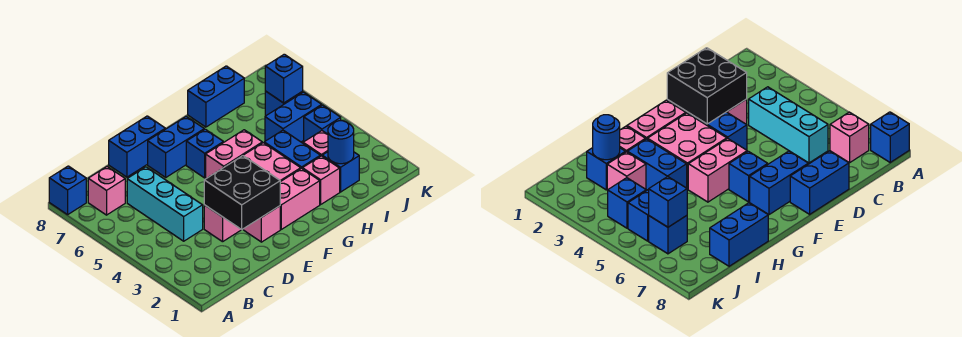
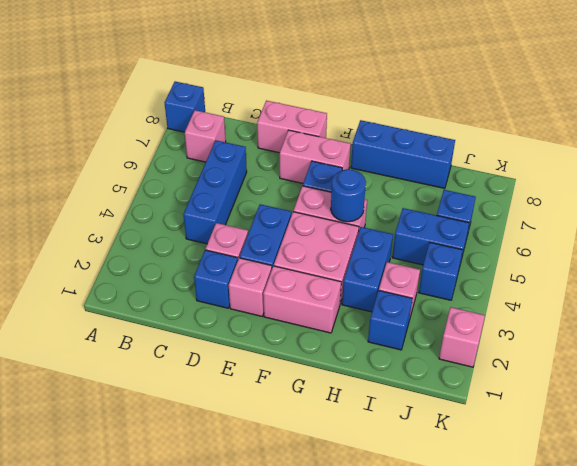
cyan 1x3 brick [127,167,203,241] -> blue 1x3 brick [183,140,247,244]
black 2x2 brick [204,156,280,230] -> none
blue 1x2 brick [109,116,165,177] -> pink 1x2 brick [257,101,327,153]
blue 1x2 brick [148,117,204,177] -> pink 1x2 brick [280,130,351,183]
pink 1x1 brick [303,156,340,204] -> pink 1x1 brick moved to [439,307,485,367]
blue 1x2 brick [188,66,244,127] -> blue 1x3 brick [351,120,455,188]
blue 1x1 round brick [328,121,354,164] -> blue 1x1 round brick moved to [331,169,366,222]
blue 1x1 brick [265,54,303,103] -> blue 1x1 brick moved to [194,250,238,308]

